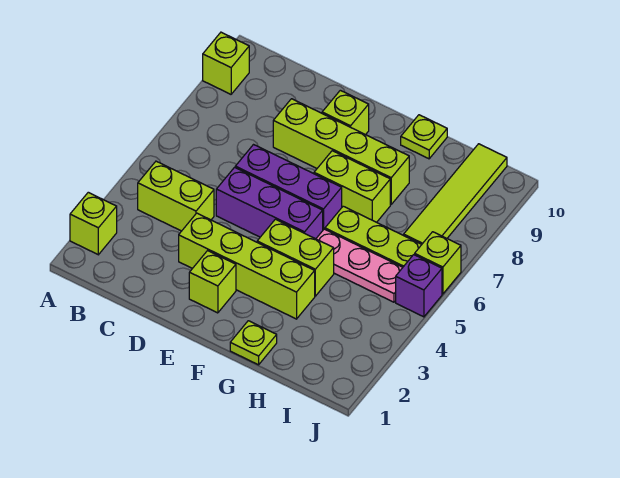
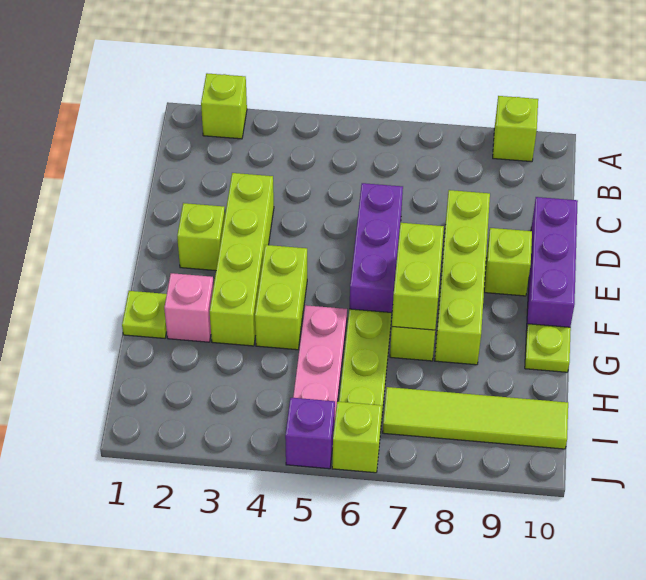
lime 1x2 brick [138,161,214,231] -> lime 1x2 brick moved to [392,223,444,330]
purple 1x3 brick [216,167,323,239] -> purple 1x3 brick moved to [527,197,578,327]
none -> pink 1x1 brick [164,273,214,342]

